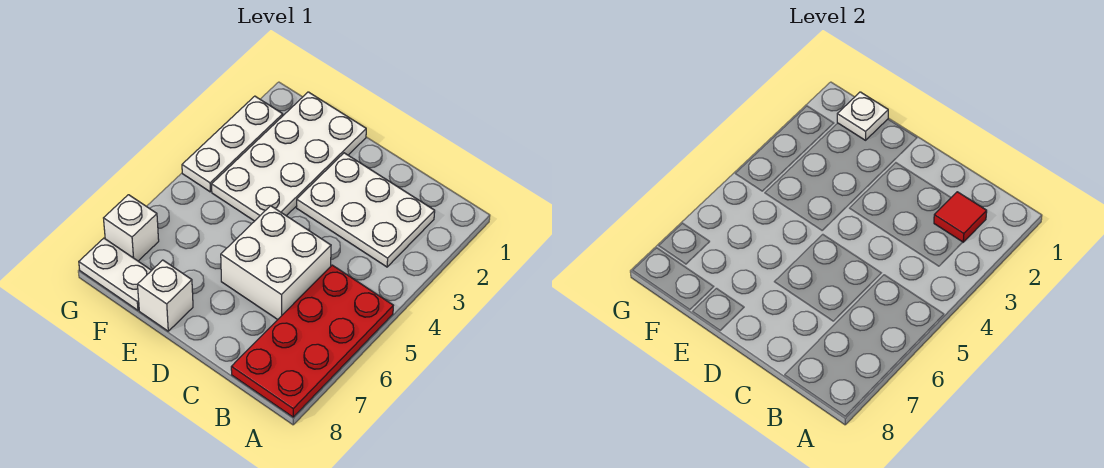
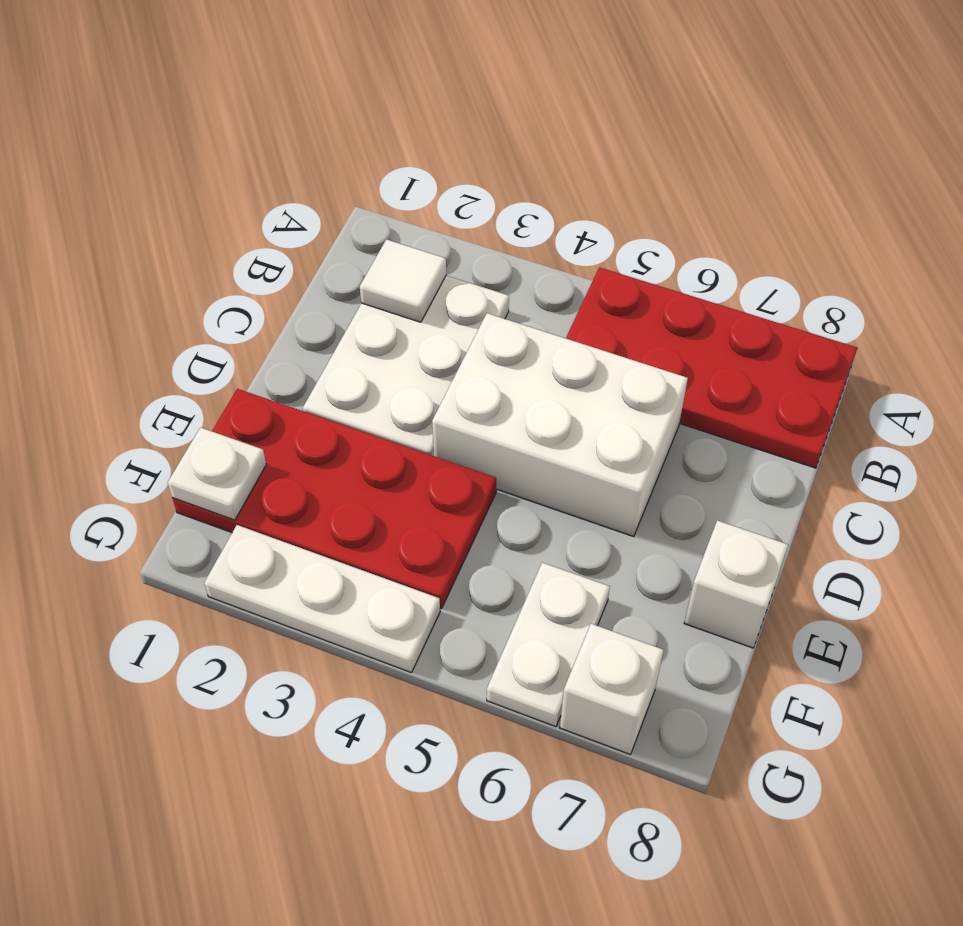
red 1x1 tile [934,192,987,242] -> white 1x1 tile [360,239,446,322]
white 2x2 brick [221,206,331,320] -> white 2x3 brick [432,313,688,537]
white 2x4 plate [212,92,366,221] -> red 2x4 plate [172,389,496,609]
white 1x2 plate [79,238,152,310] -> white 1x2 plate moved to [487,563,610,727]

